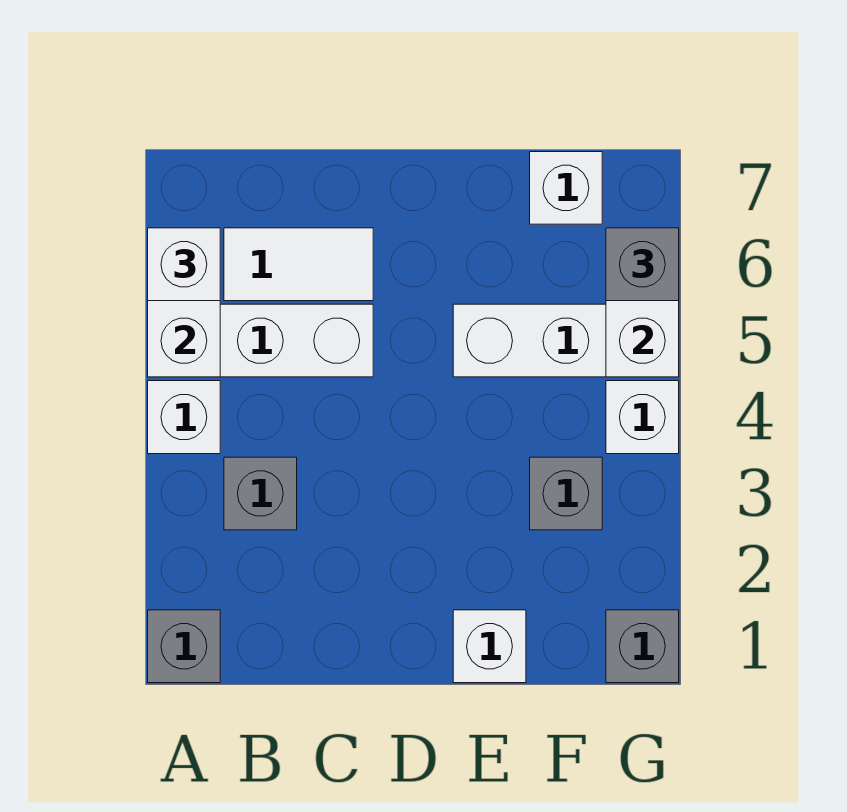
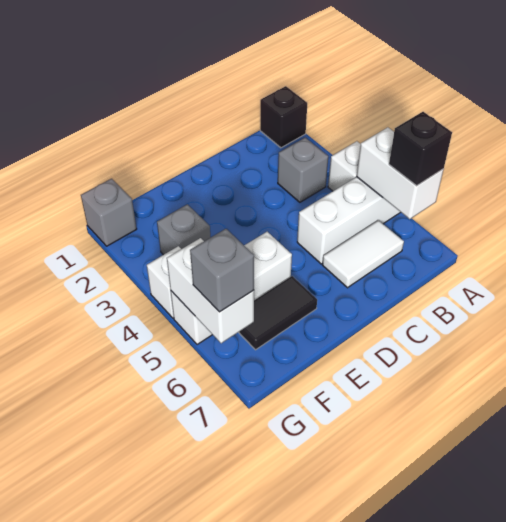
grey 1x1 brick [148,610,220,683] -> black 1x1 brick [260,86,307,148]
white 1x1 brick [148,228,220,301] -> black 1x1 brick [389,112,452,186]
white 1x1 brick [453,610,526,683] -> none
none -> black 1x2 tile [239,276,317,350]
white 1x1 brick [530,152,602,224] -> none

